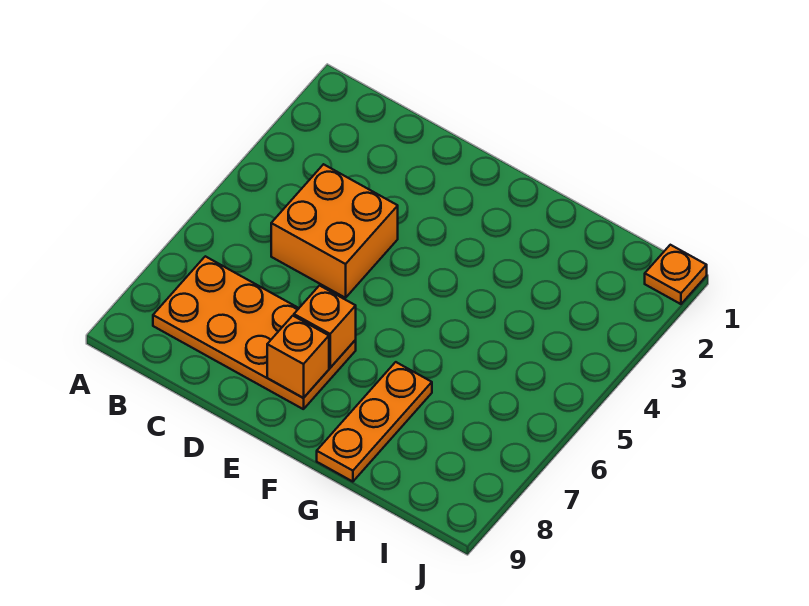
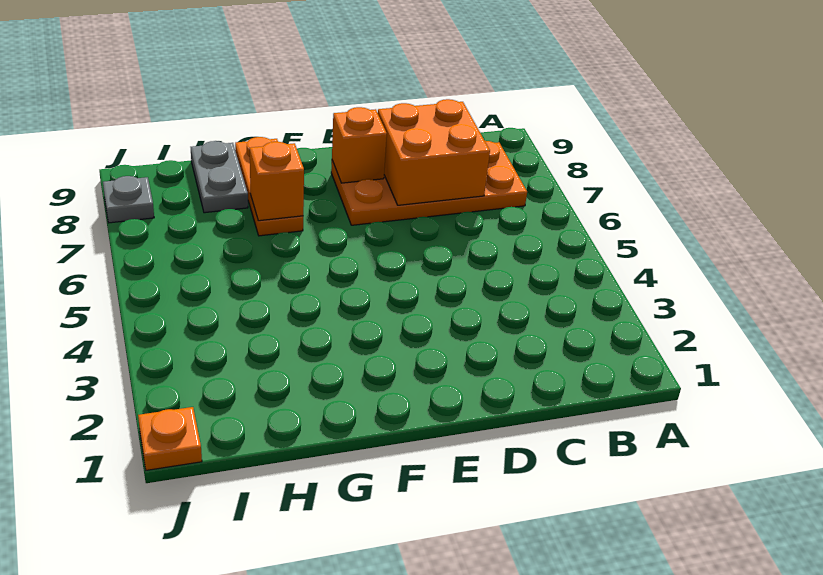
orange 2x2 brick [271,164,398,298] -> orange 2x2 brick moved to [378,99,490,205]
orange 1x1 brick [294,286,356,368] -> orange 1x1 brick moved to [250,142,304,221]
none -> grey 1x2 plate [191,141,248,213]
none -> grey 1x1 plate [103,176,154,223]

